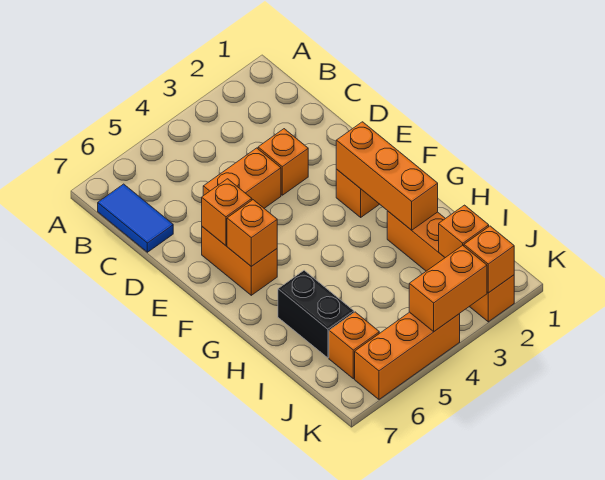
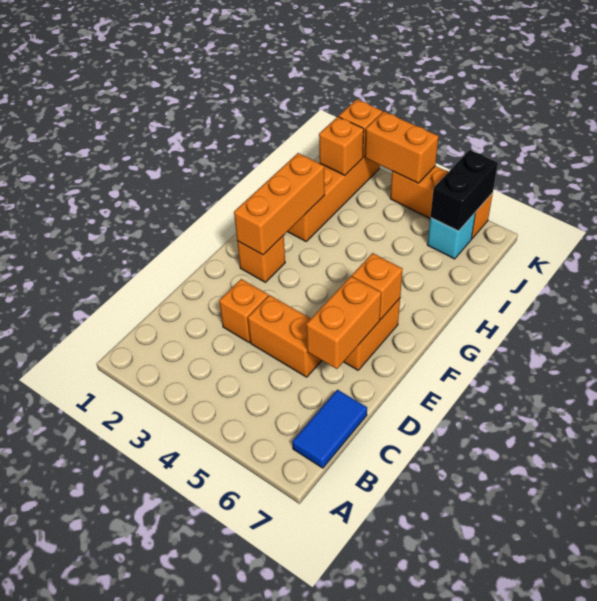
orange 1x1 brick [202,179,252,246] -> orange 1x2 brick [306,276,381,369]
black 1x2 brick [278,270,354,358] -> black 1x2 brick moved to [431,150,498,231]
orange 1x1 brick [329,312,379,379] -> cyan 1x1 brick [427,212,476,259]

